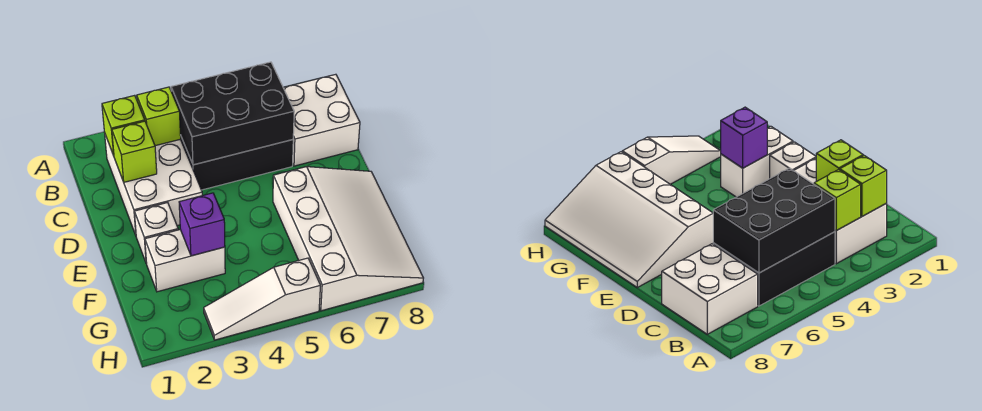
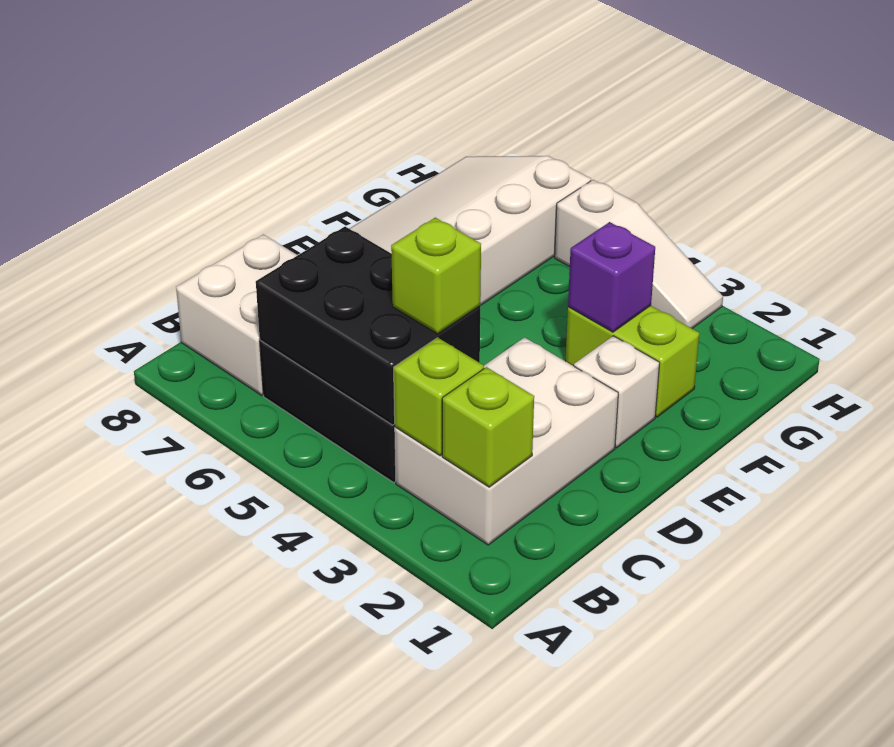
lime 1x1 brick [112,121,157,182] -> lime 1x1 brick moved to [391,218,481,334]
white 1x2 brick [145,230,225,292] -> lime 1x2 brick [566,306,699,417]

